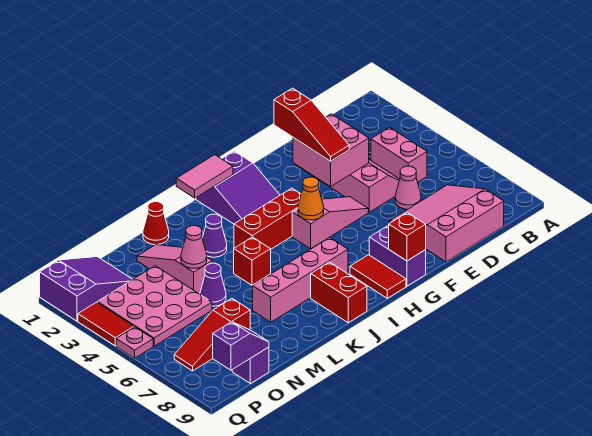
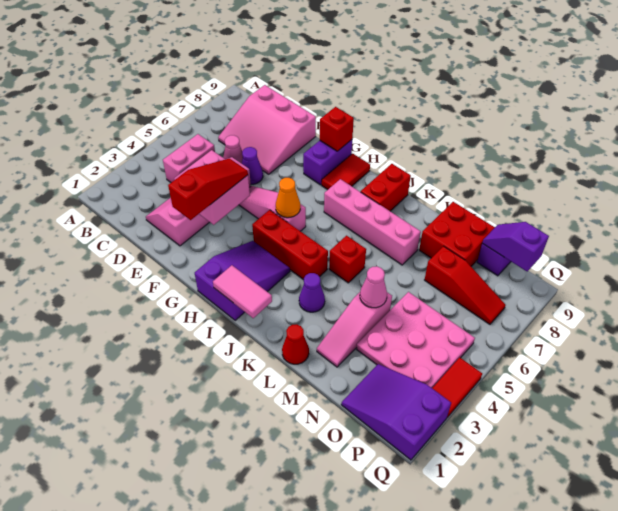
purple 1x1 cone [200,263,226,306] -> purple 1x1 cone moved to [242,147,263,184]
none -> red 2x2 brick [419,202,495,266]
pink 1x1 plate [116,327,153,358] -> none

